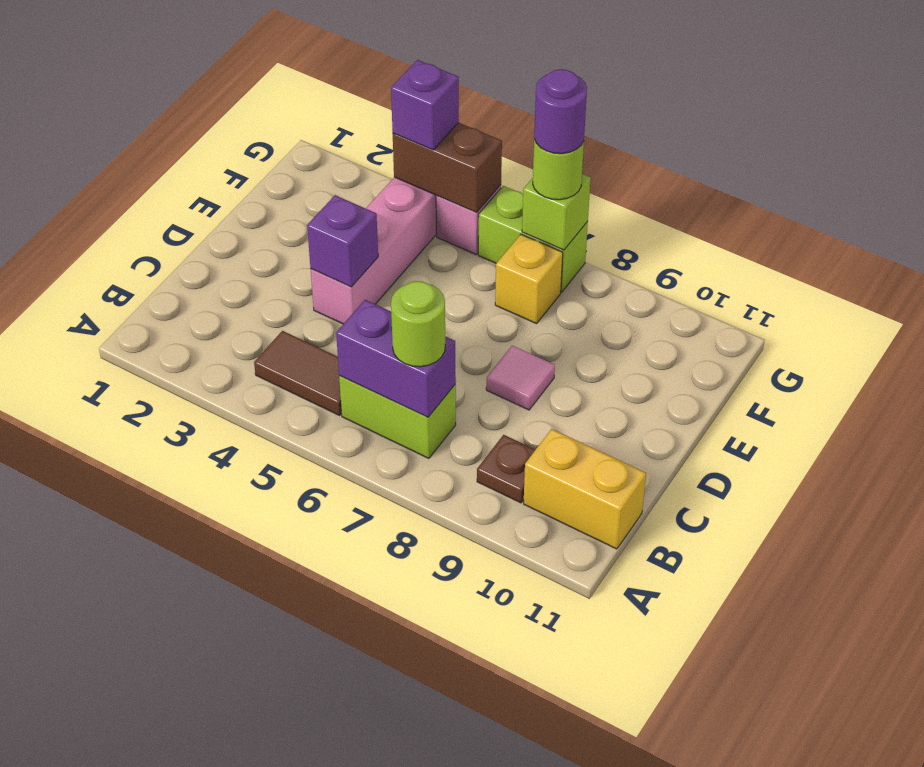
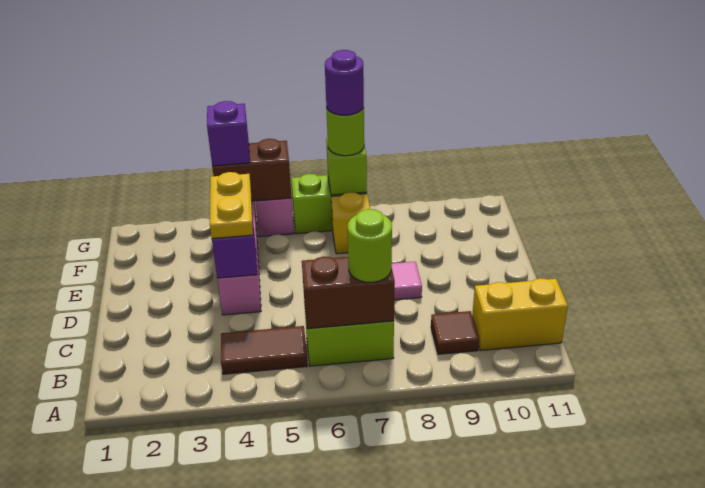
purple 1x2 brick [336,300,456,417] -> brown 1x2 brick [302,256,395,329]
brown 1x1 plate [477,435,535,503] -> brown 1x1 tile [431,311,479,354]
none -> yellow 1x2 plate [210,172,253,238]

